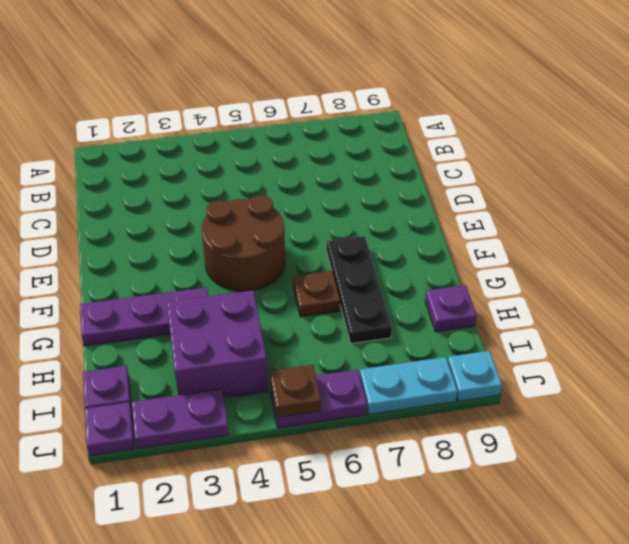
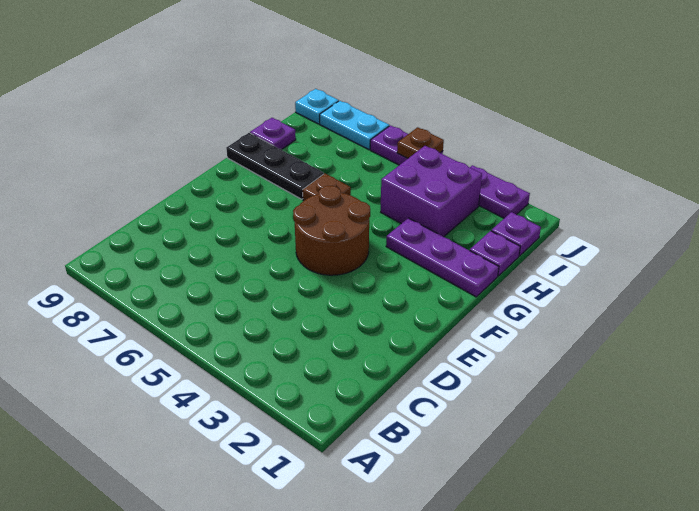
black 1x3 plate [327,236,392,344] -> black 1x3 plate turned to [226,133,324,199]
purple 1x1 plate [85,402,135,456] -> purple 1x1 plate moved to [470,231,520,276]

